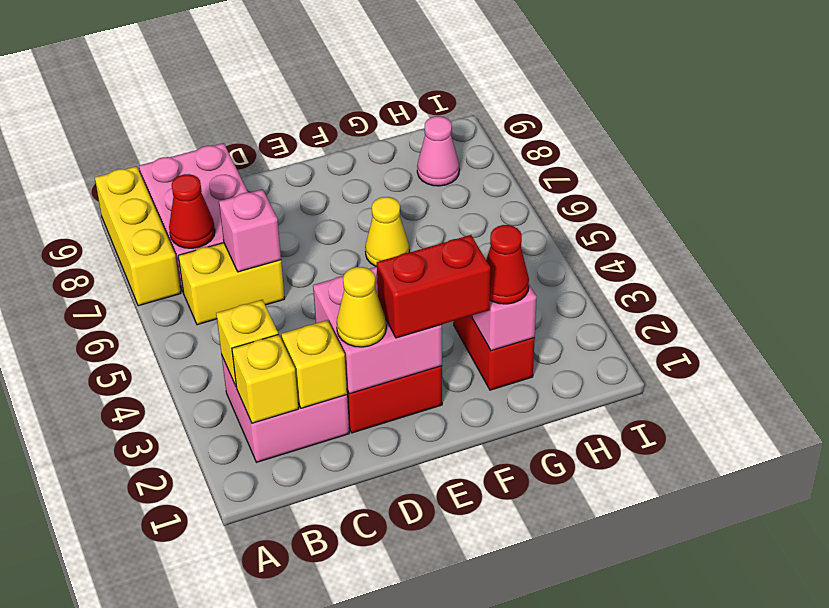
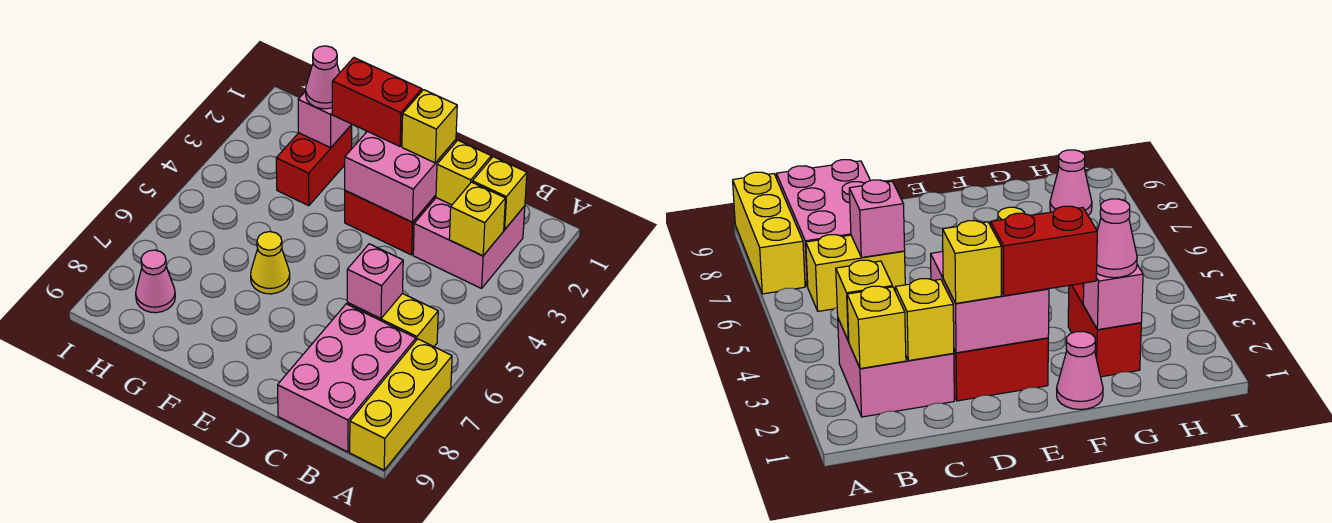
red 1x1 cone [169,174,215,248] -> none
yellow 1x1 cone [337,267,386,347] -> yellow 1x1 brick [402,90,457,163]
none -> pink 1x1 cone [1057,331,1103,409]
red 1x1 cone [486,225,529,304] -> pink 1x1 cone [306,46,340,109]

